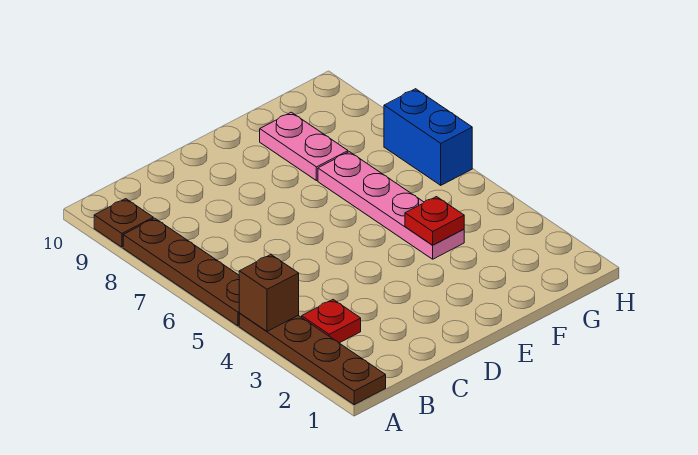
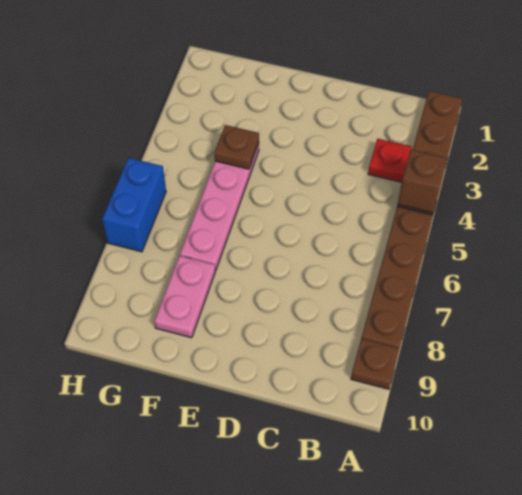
red 1x1 plate [405,197,464,245] -> brown 1x1 plate [214,125,259,169]

